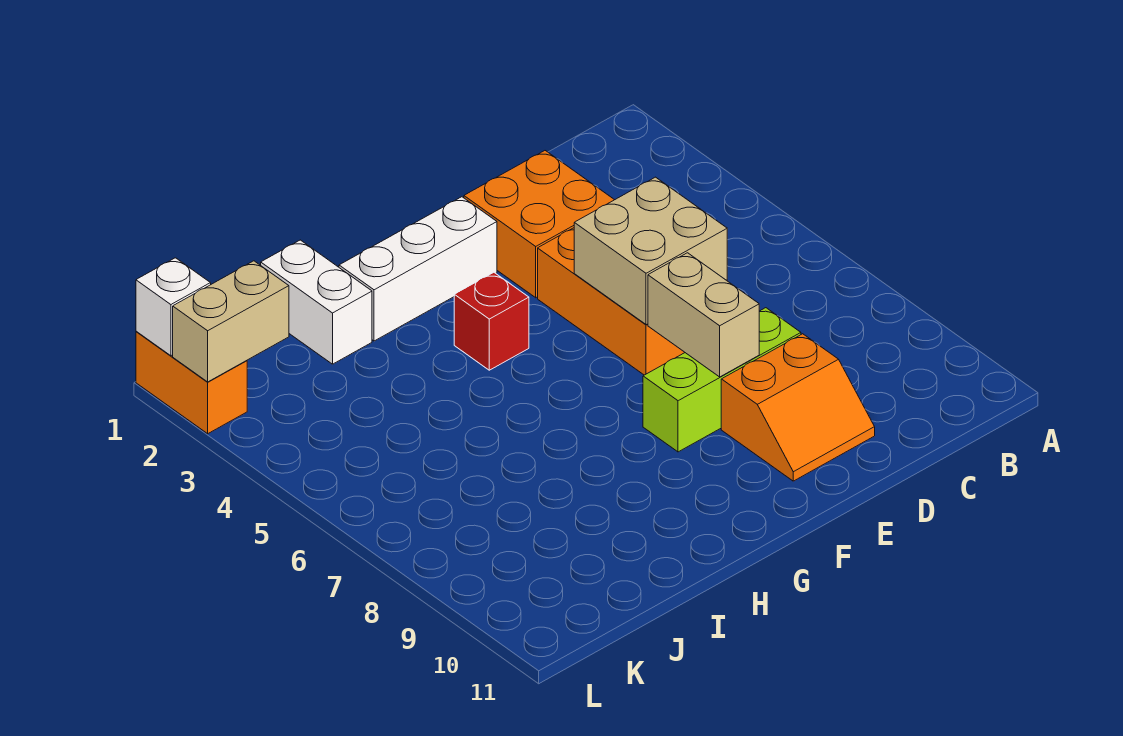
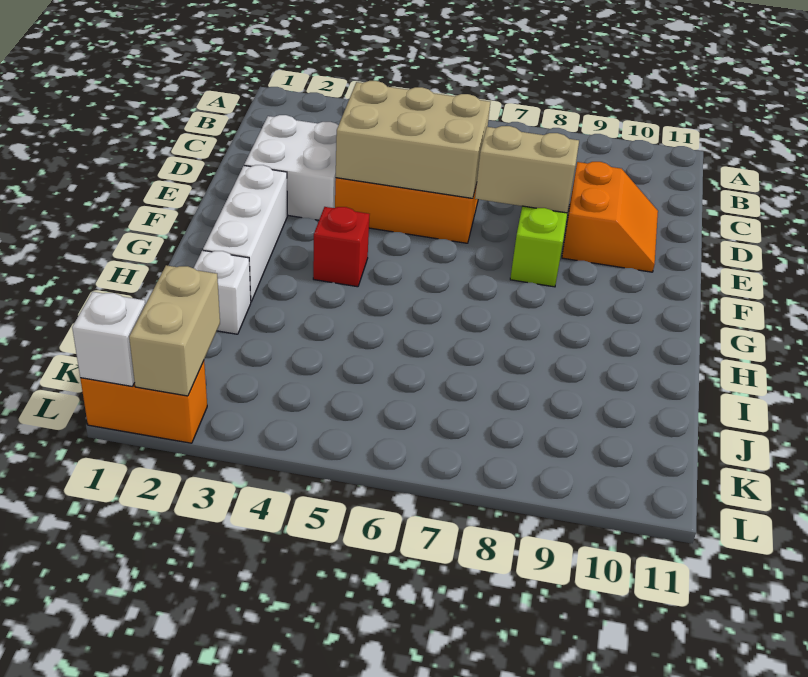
orange 2x2 brick [464,151,614,298] -> white 2x2 brick [244,115,339,220]
tan 2x2 brick [574,177,727,325] -> tan 2x3 brick [336,81,490,198]
white 1x2 brick [261,240,372,364] -> white 1x1 brick [194,250,251,334]

